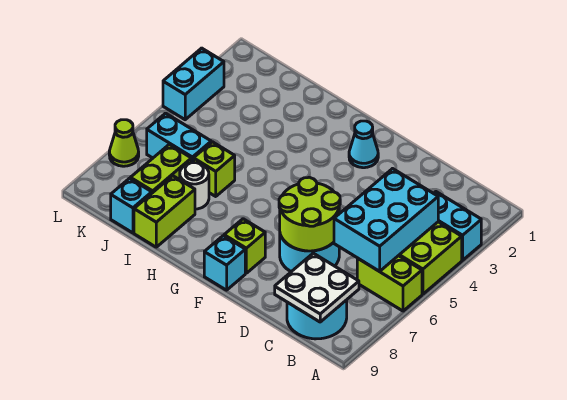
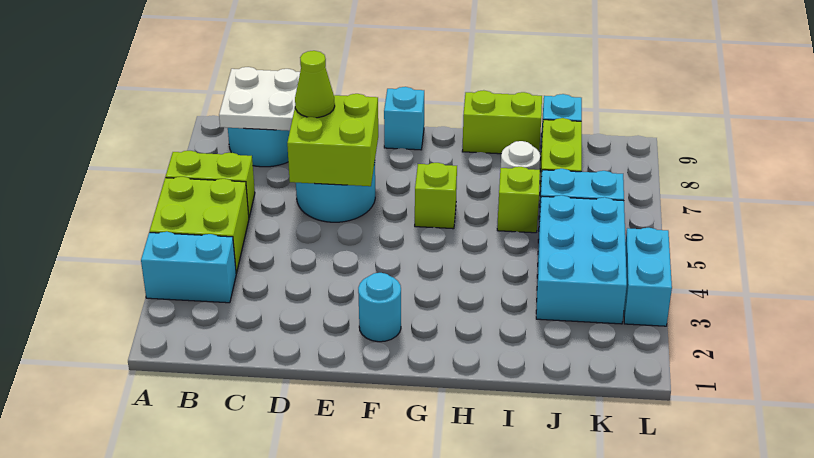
cyan 2x3 brick [334,169,438,271] -> cyan 2x3 brick moved to [536,195,627,324]
lime 2x2 round brick [279,177,340,251] -> lime 2x2 brick [287,94,378,186]
cyan 1x1 cone [349,121,378,168] -> cyan 1x1 round brick [358,273,401,342]
lime 1x1 brick [224,219,265,273] -> lime 1x1 brick moved to [415,163,457,229]
lime 1x2 brick [134,176,195,247] -> lime 1x2 brick turned to [462,90,542,154]
lime 1x1 cone [109,120,139,166] -> lime 1x1 cone moved to [295,51,335,118]

